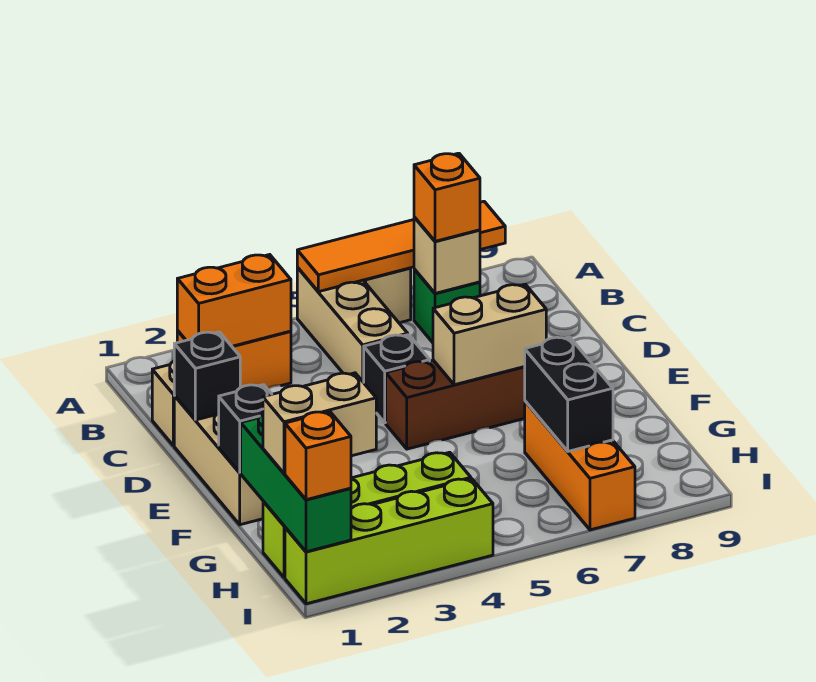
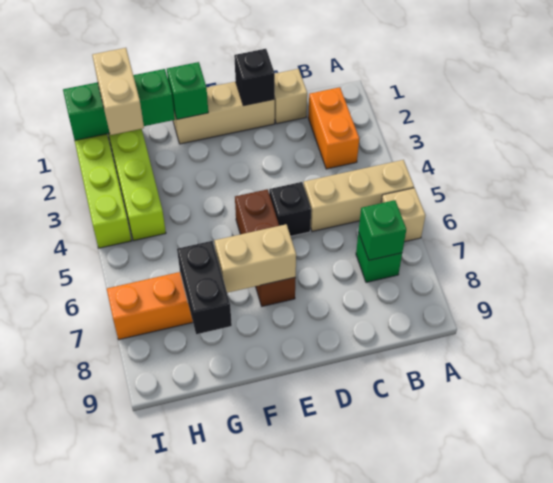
orange 1x4 tile [297,201,505,292] -> none
orange 1x2 brick [177,255,291,346] -> none
tan 1x1 brick [414,217,480,293] -> green 1x1 brick [359,200,406,260]
orange 1x1 brick [414,153,480,241] -> none
tan 1x2 brick [433,284,546,385] -> tan 1x2 brick turned to [214,224,296,293]
black 1x1 brick [219,385,272,473] -> green 1x1 brick [167,62,208,119]
black 1x2 brick [525,337,613,451] -> black 1x2 brick turned to [177,241,232,334]
orange 1x1 brick [285,412,351,500] -> none

